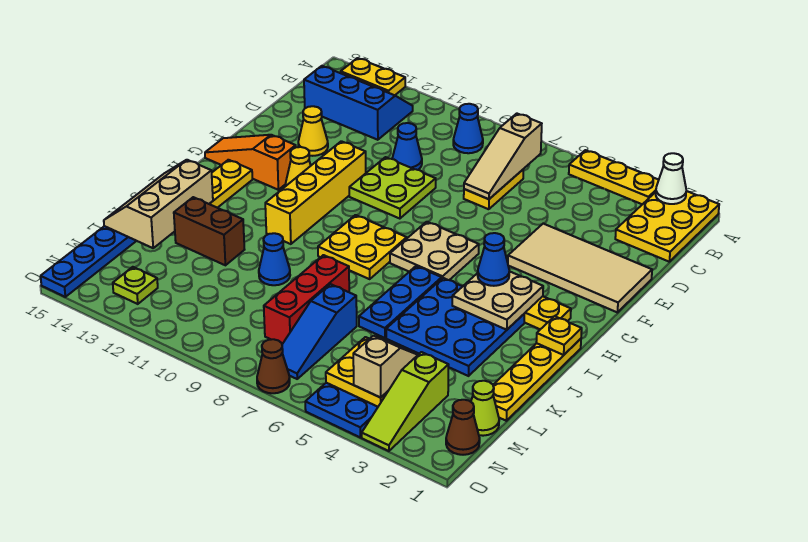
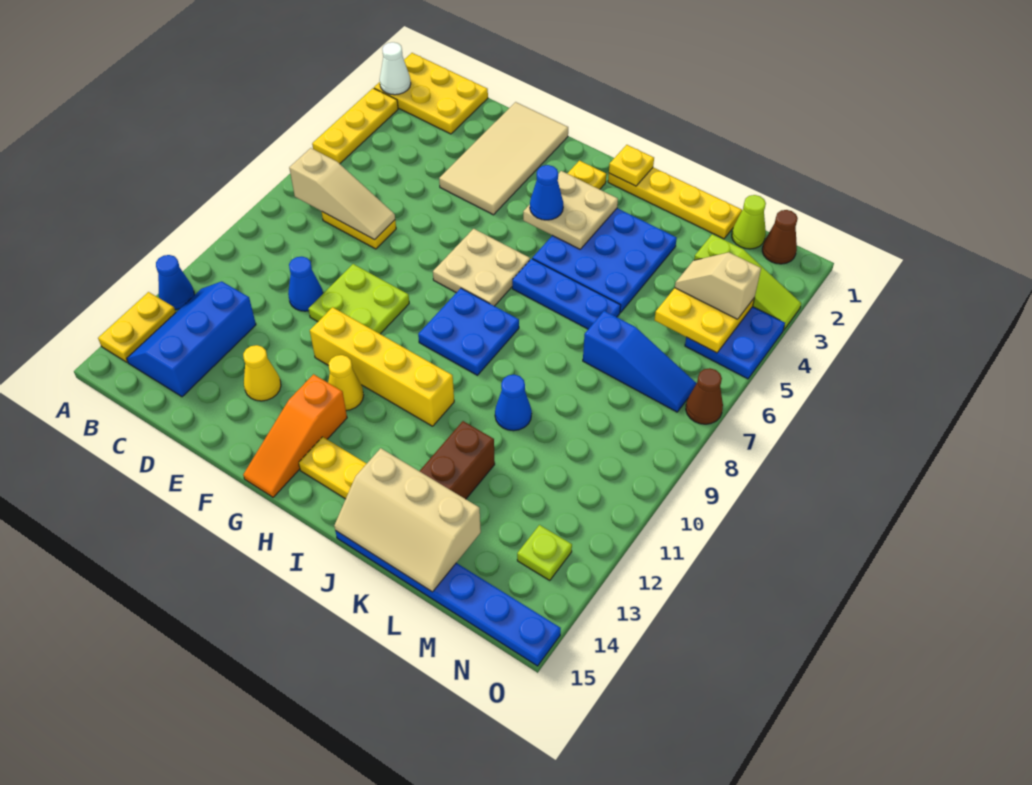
blue 1x1 cone [453,104,483,153] -> blue 1x1 cone moved to [156,255,194,310]
yellow 2x2 plate [318,215,407,279] -> blue 2x2 plate [418,288,519,375]
red 1x3 brick [264,255,349,344] -> none

